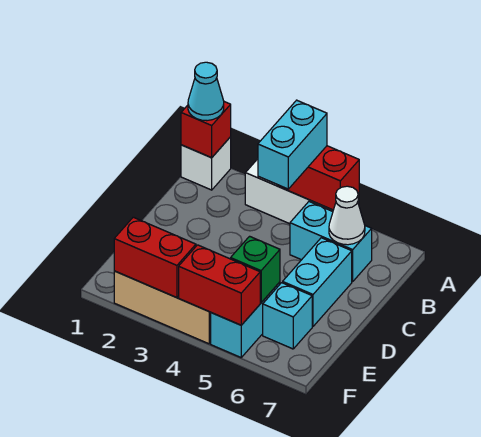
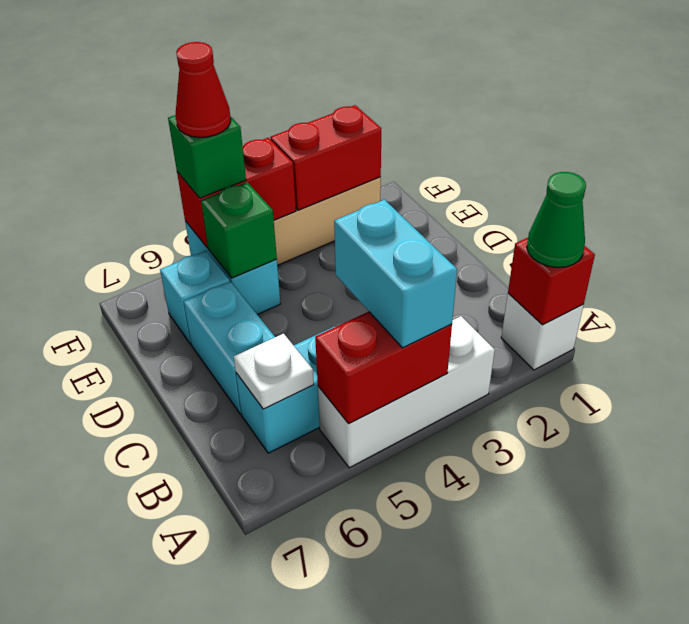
cyan 1x1 cone [188,62,224,121] -> green 1x1 cone [527,172,586,267]
white 1x1 cone [329,186,365,245] -> white 1x1 plate [234,334,314,409]
none -> green 1x1 brick [168,115,246,198]
none -> red 1x1 cone [176,42,231,138]

